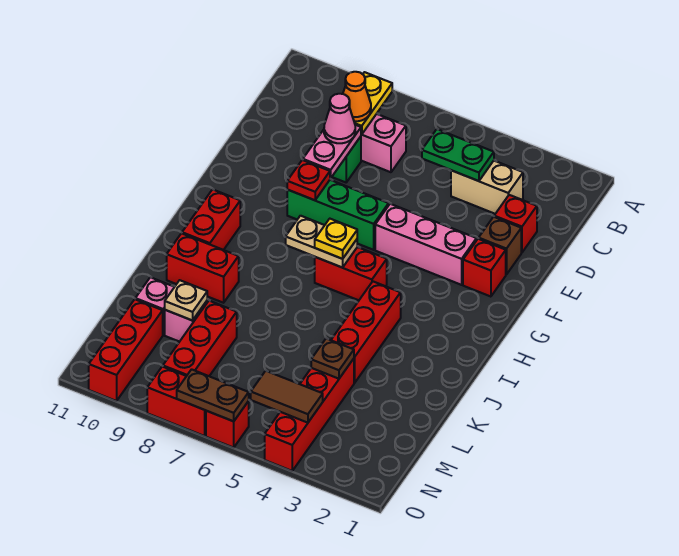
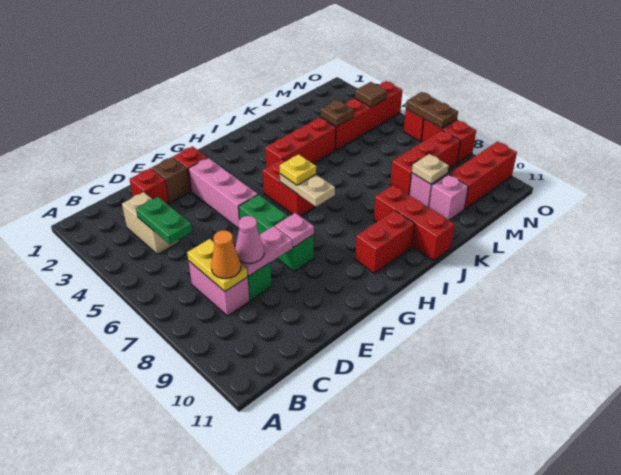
yellow 1x2 plate [354,72,392,134] -> yellow 1x2 plate turned to [187,239,247,291]
red 1x1 plate [287,160,330,200] -> pink 1x1 plate [275,213,314,247]
red 1x2 brick [167,233,239,303] -> red 1x3 brick [374,185,455,261]
brown 1x2 tile [251,371,323,423] -> brown 1x1 tile [355,82,387,107]

